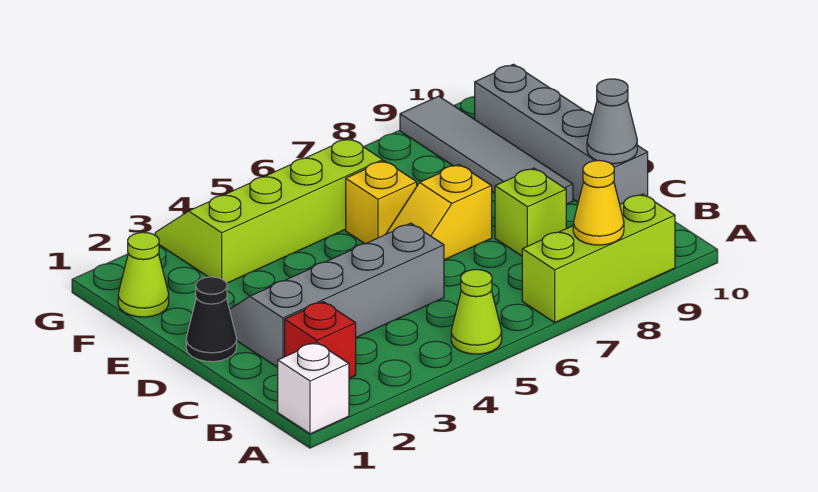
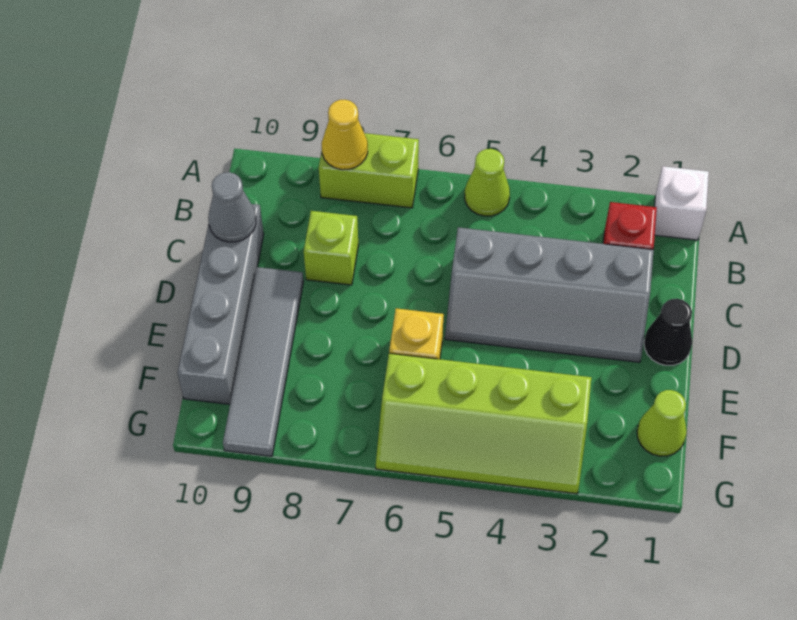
lime 1x3 brick [522,194,675,322] -> lime 1x2 brick [319,129,419,208]
yellow 1x2 slope [386,165,492,260] -> none

